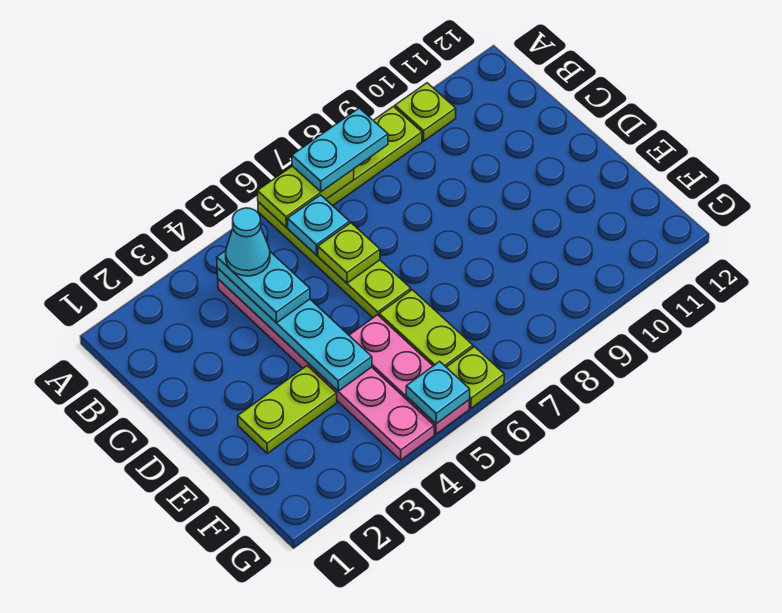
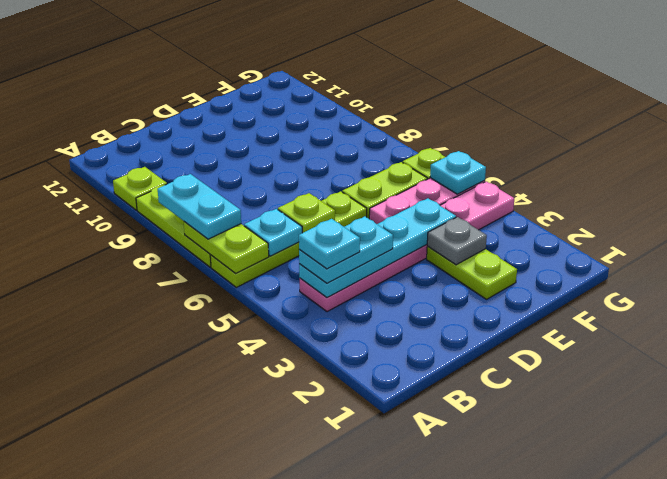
cyan 1x1 cone [226,208,270,276] -> cyan 1x1 plate [299,219,360,269]
none -> grey 1x1 plate [427,217,487,265]

